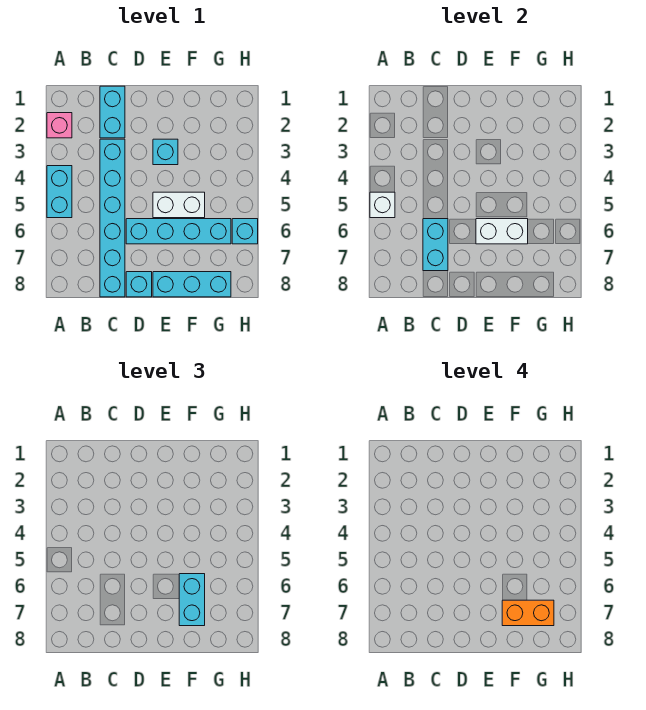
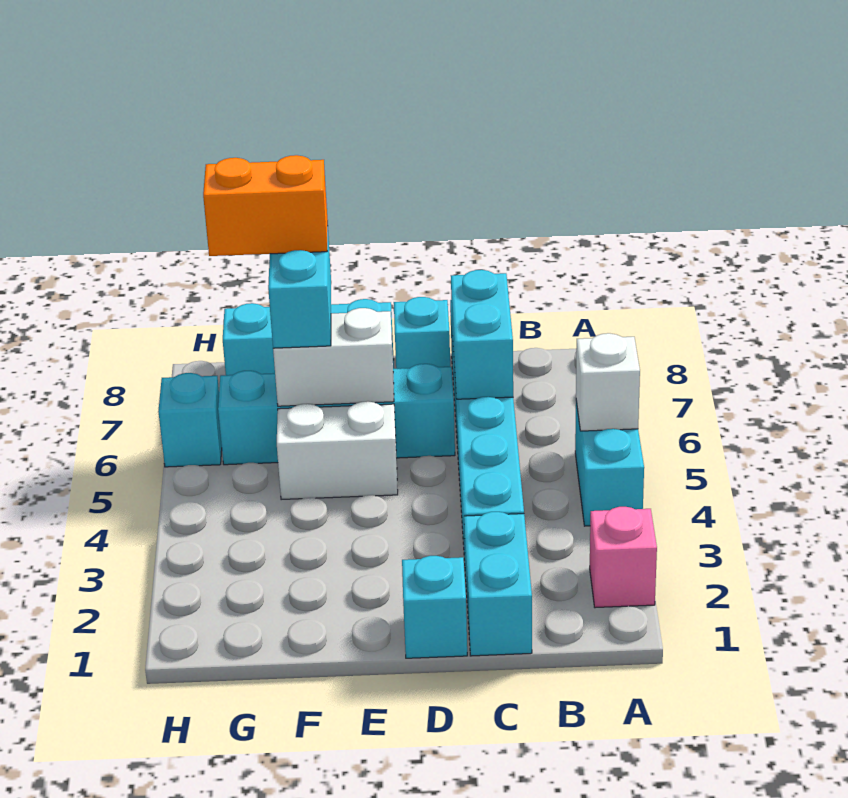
cyan 1x1 brick [153,139,178,165] -> cyan 1x1 brick moved to [402,556,467,658]

